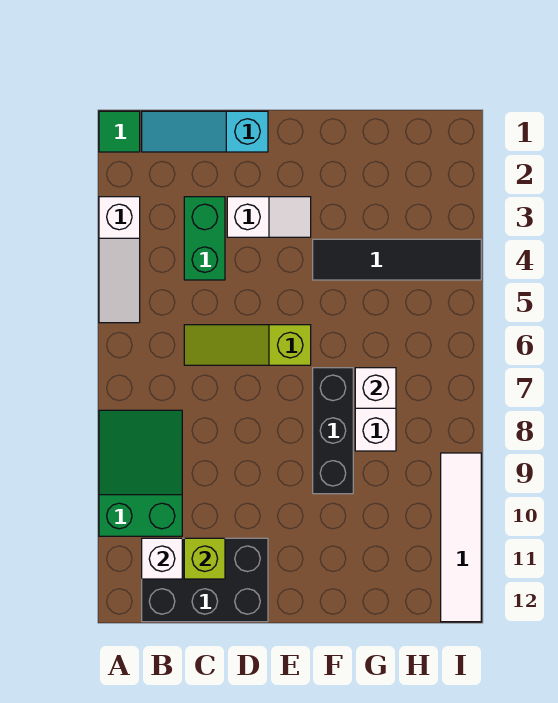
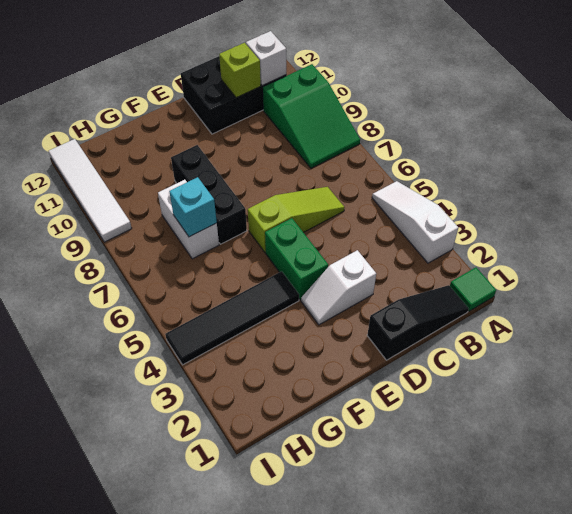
cyan 1x3 slope [142,111,268,152] -> black 1x3 slope [367,285,469,360]
green 1x2 brick [184,197,225,280] -> green 1x2 brick moved to [265,218,328,300]
white 1x1 brick [355,368,396,408] -> cyan 1x1 brick [169,177,217,237]

